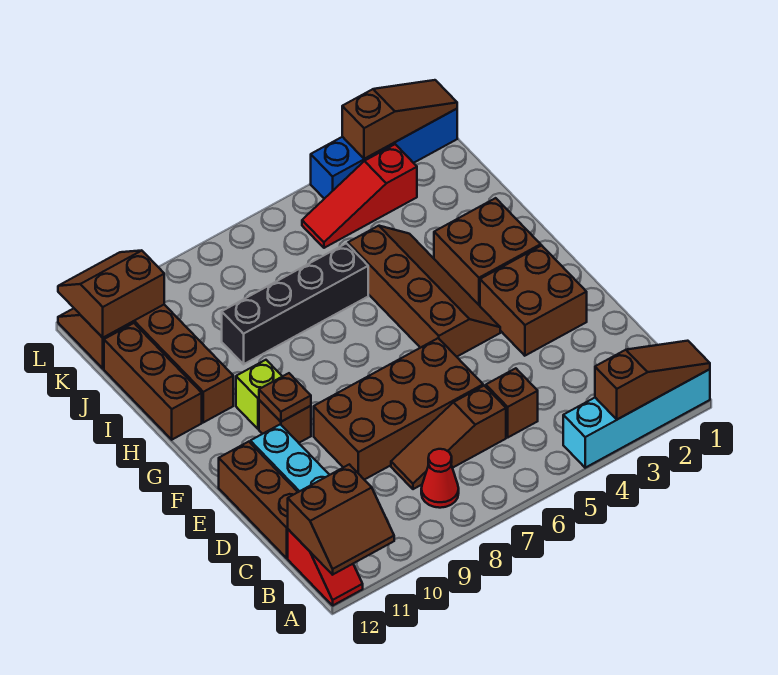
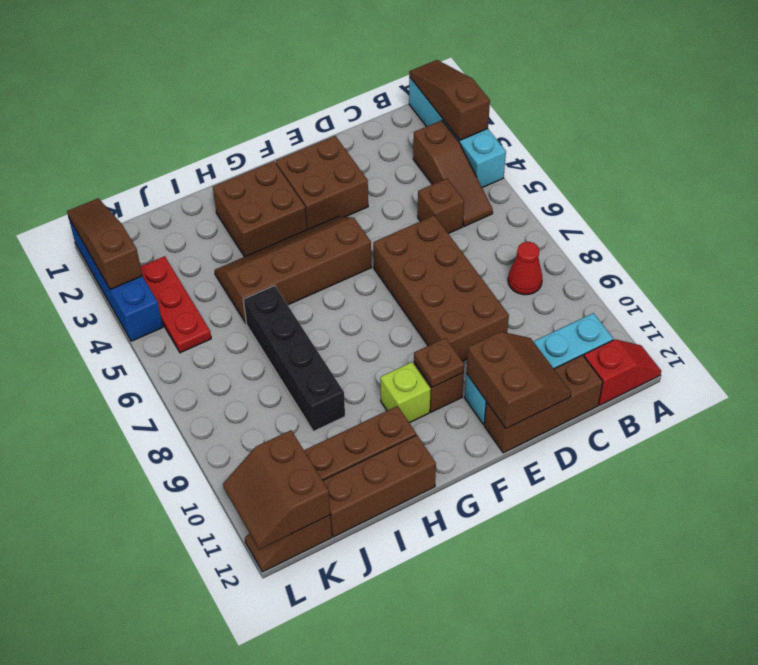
brown 2x2 slope [288,464,394,575] -> brown 2x2 slope moved to [466,332,571,429]
brown 1x3 slope [391,386,506,489] -> brown 1x3 slope moved to [413,120,493,226]
red 1x3 slope [302,144,417,248] -> red 1x3 plate [140,256,211,353]

